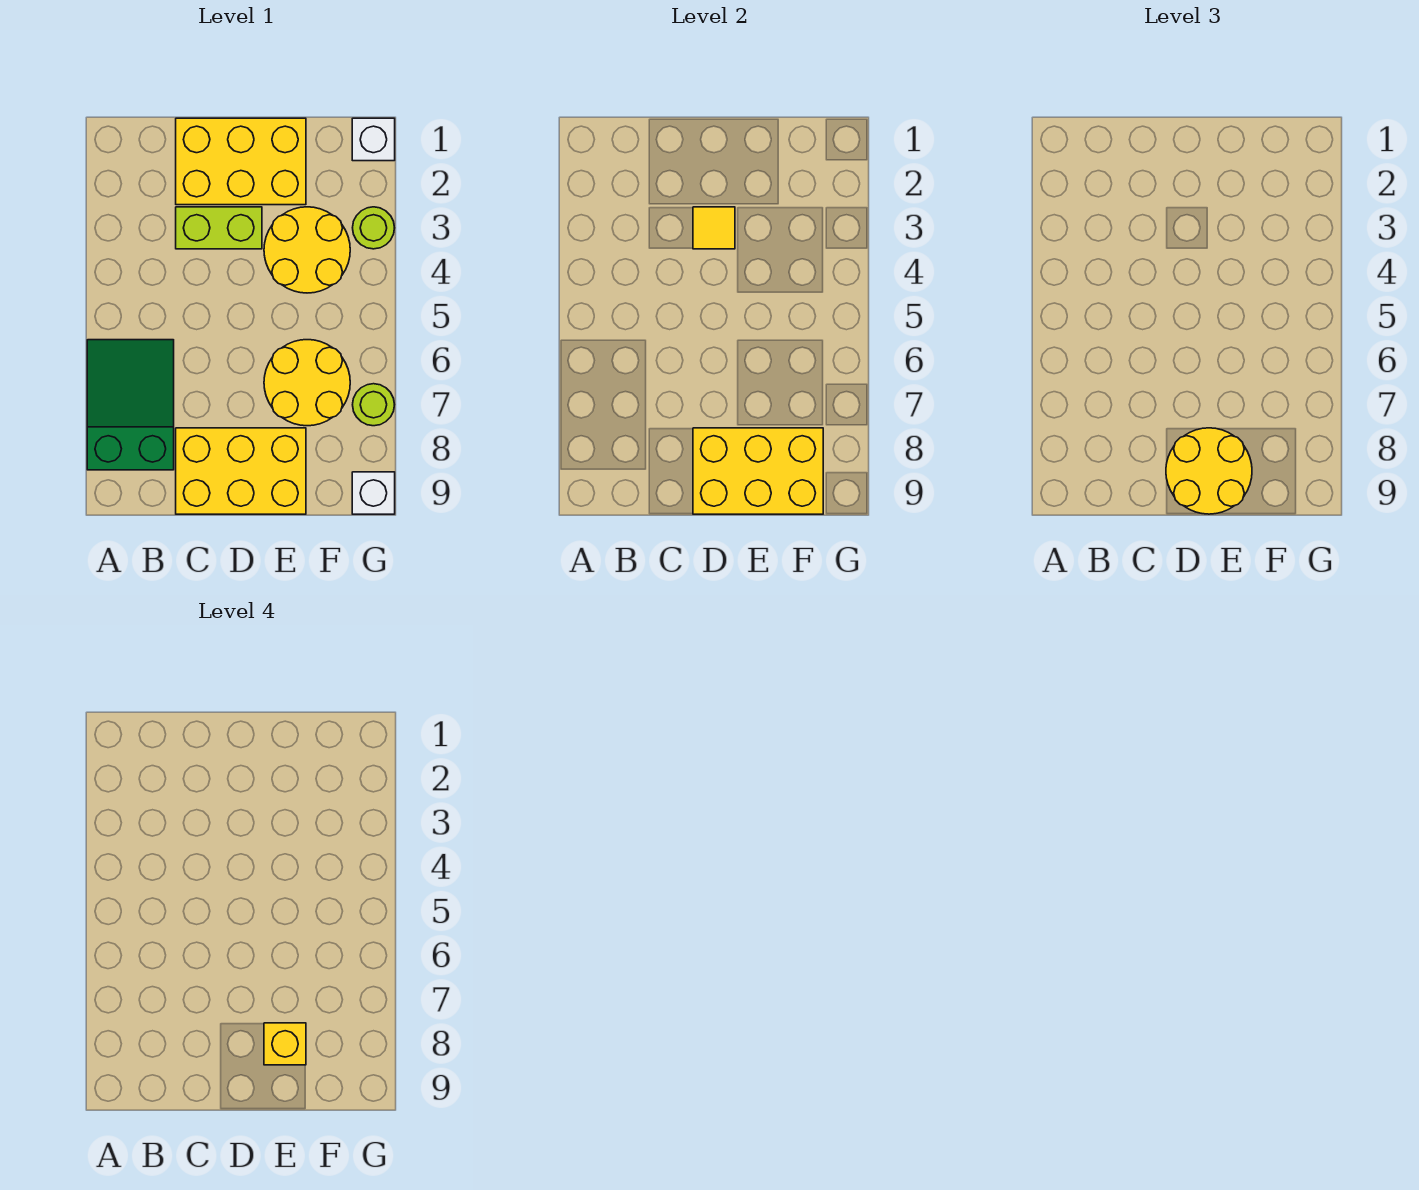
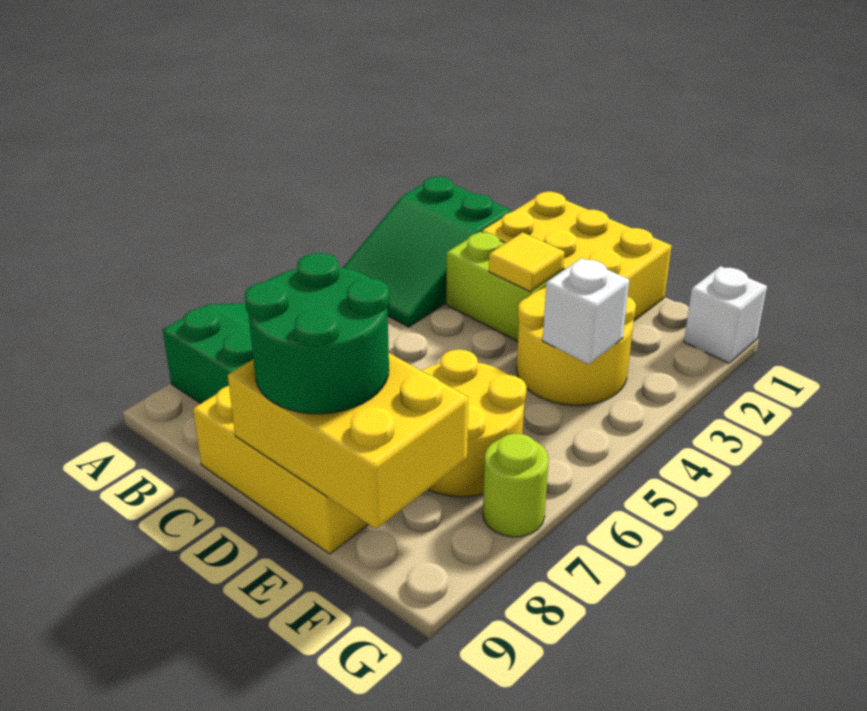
none -> green 2x3 slope [343,177,512,327]
yellow 2x2 round brick [1166,428,1252,514] -> green 2x2 round brick [245,253,389,414]
yellow 1x1 brick [264,1023,306,1065] -> none
lime 1x1 round brick [353,207,394,249] -> none
white 1x1 brick [352,472,395,514] -> white 1x1 brick moved to [543,258,629,364]

